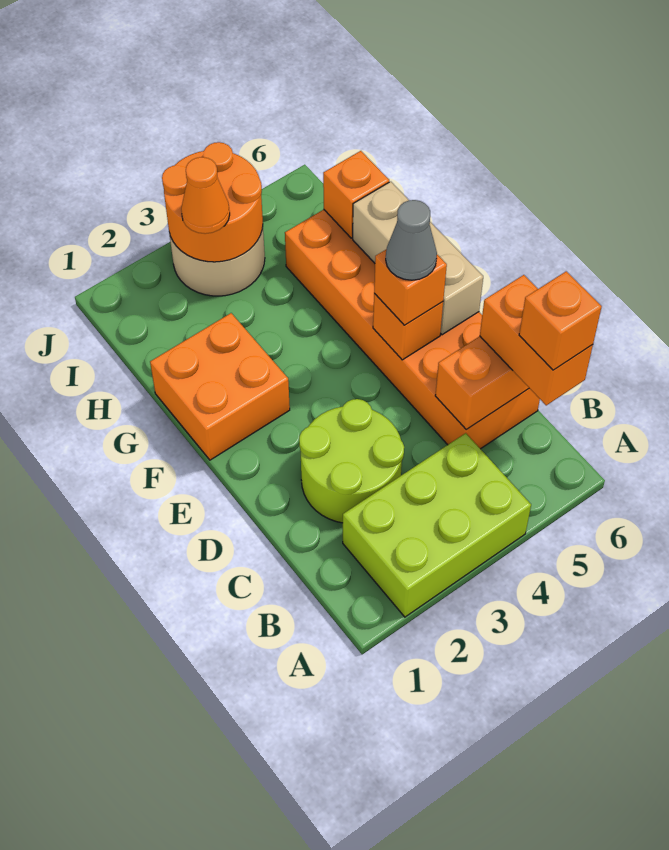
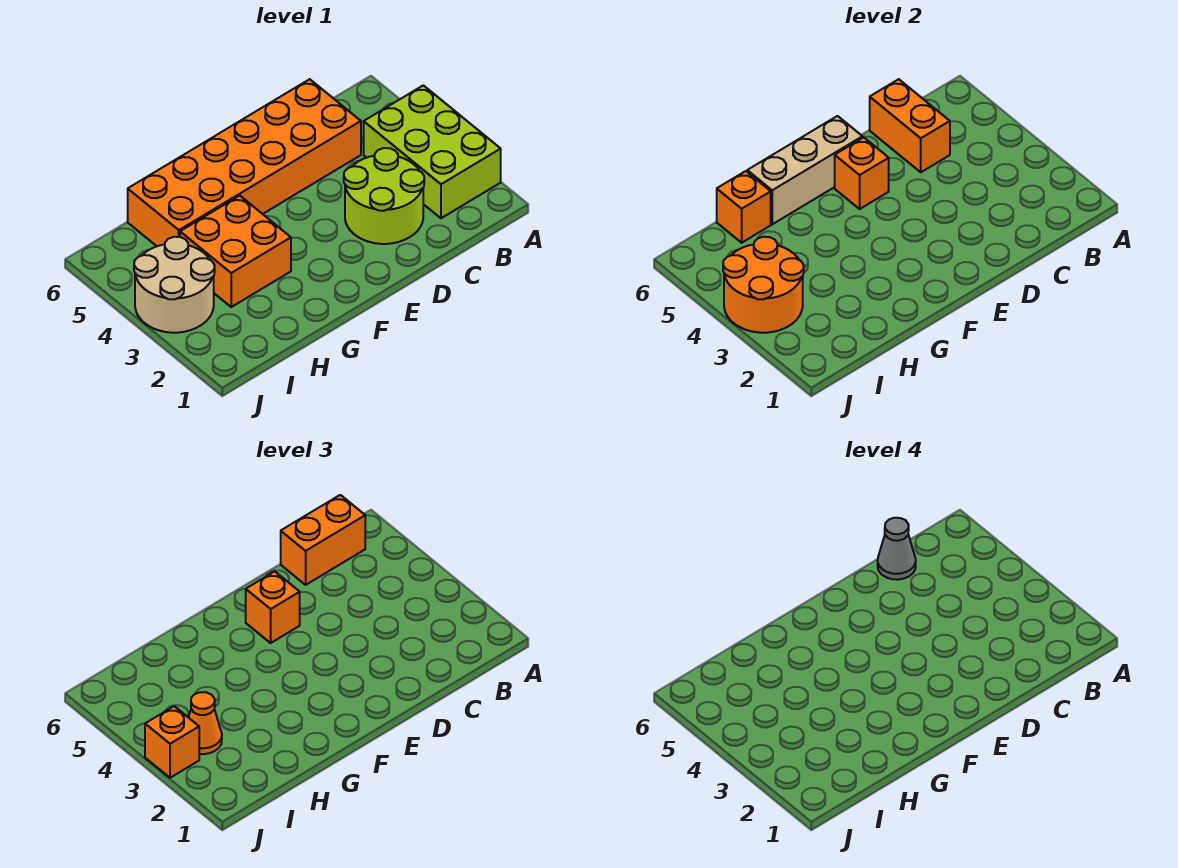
orange 1x1 brick [519,271,602,370] -> orange 1x1 brick moved to [145,706,199,778]
grey 1x1 cone [386,200,437,280] -> grey 1x1 cone moved to [878,518,916,580]
orange 2x2 brick [150,313,290,460] -> orange 2x2 brick moved to [180,196,291,307]

